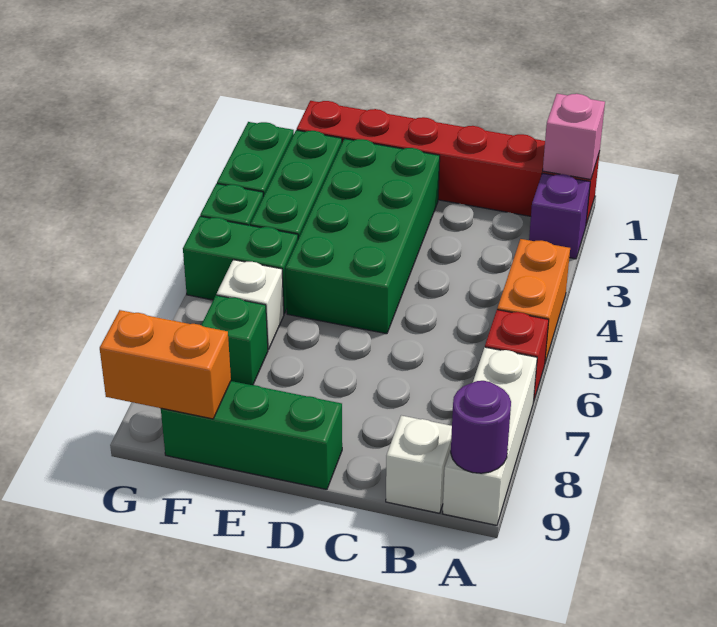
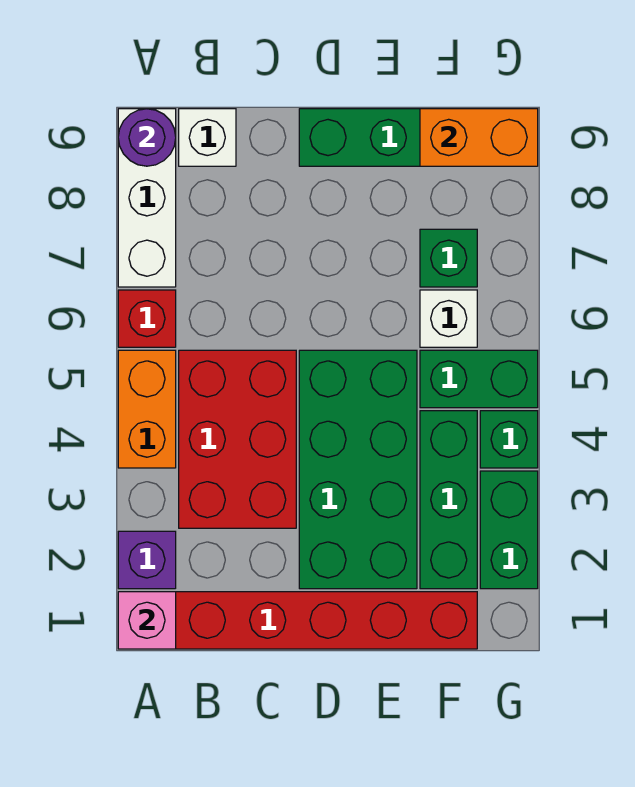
none -> red 2x3 brick [179,350,296,528]

